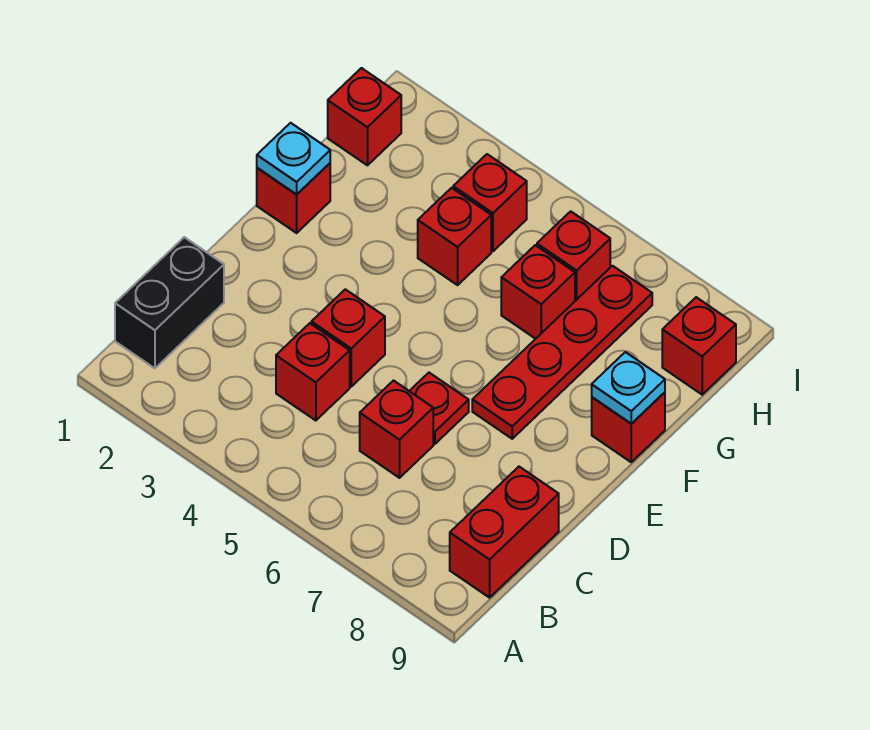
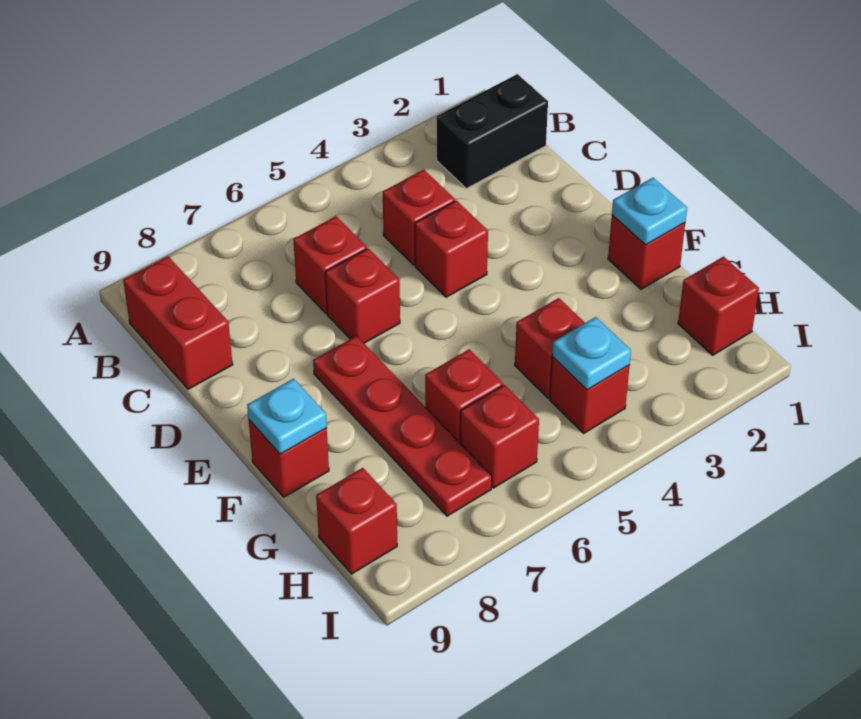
black 1x2 brick [115,237,224,368] -> black 1x2 brick turned to [437,74,548,188]
red 1x1 plate [410,373,469,444] -> red 1x1 brick [325,248,400,343]
none -> cyan 1x1 plate [552,317,631,390]

